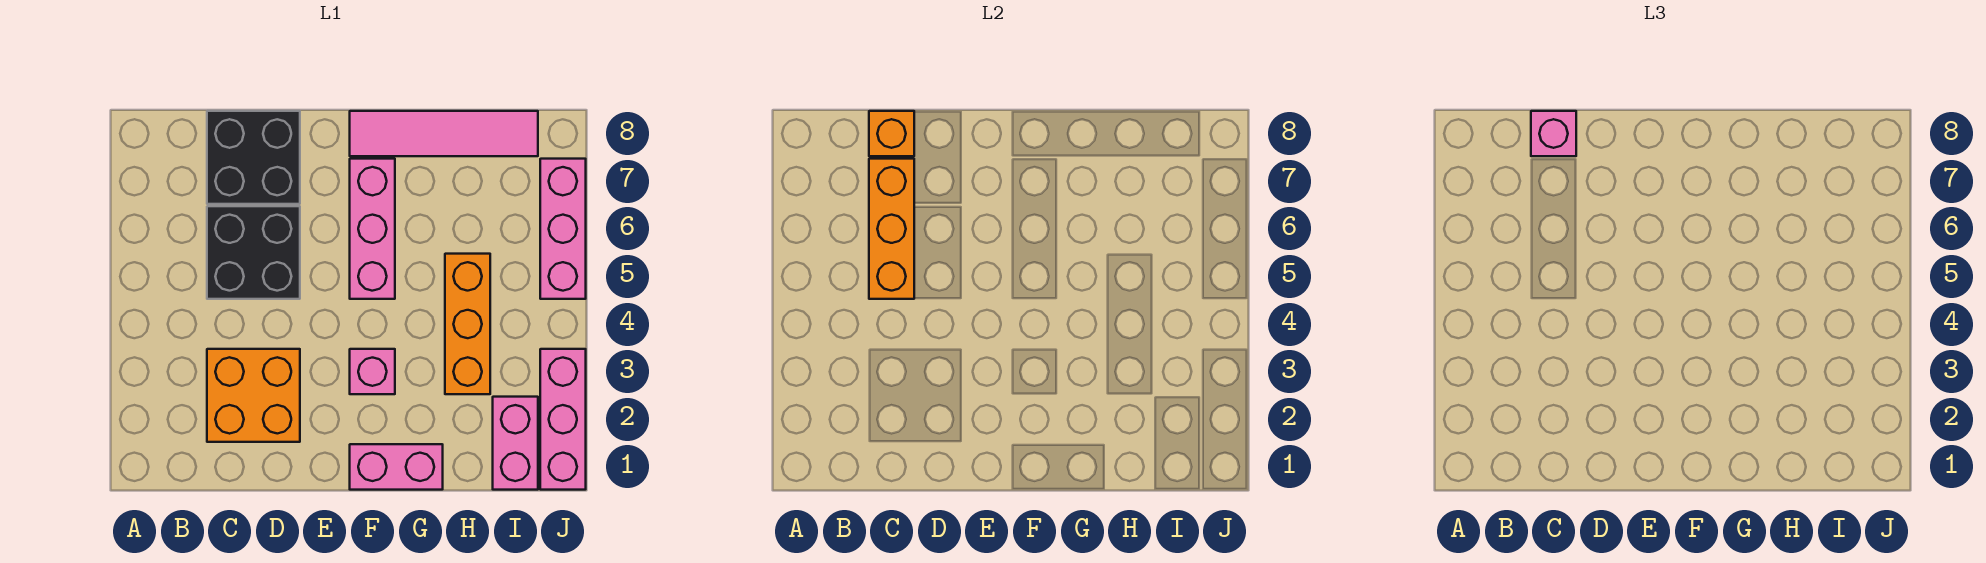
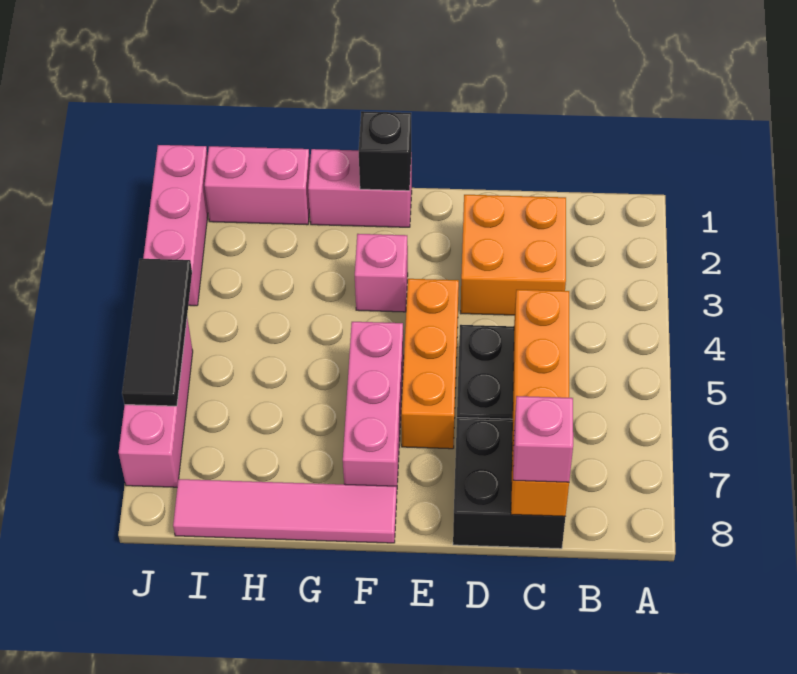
none -> black 1x1 brick [359,111,411,191]
orange 1x3 brick [445,254,490,394] -> orange 1x3 brick moved to [401,279,459,449]
pink 1x2 brick [493,397,538,490] -> pink 1x2 brick turned to [205,146,310,225]
none -> black 1x3 tile [122,259,192,406]

